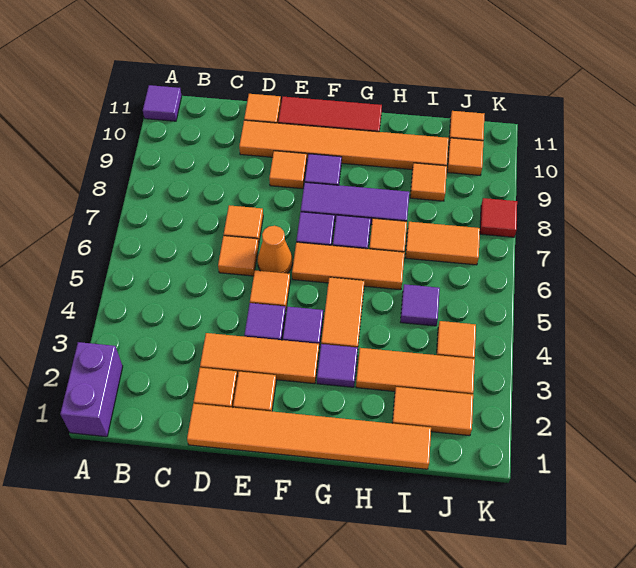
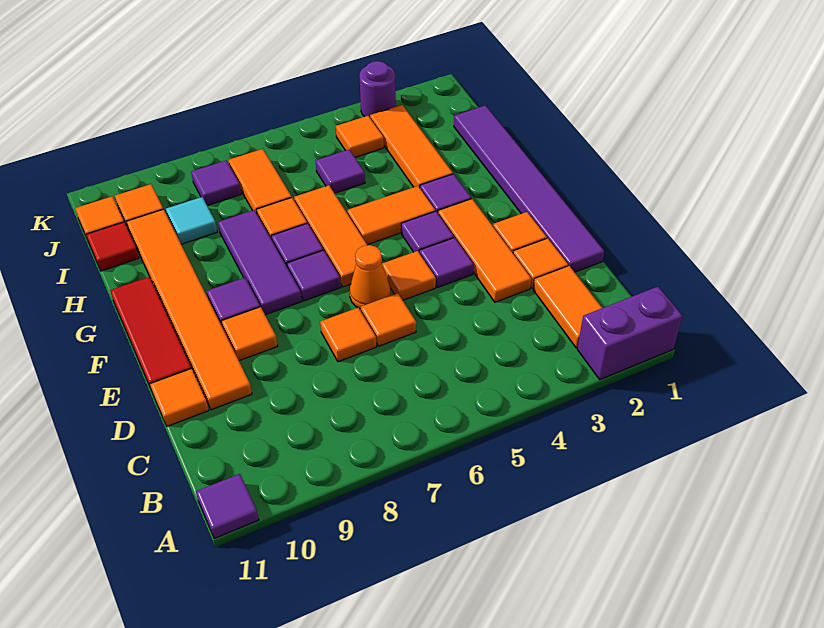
orange 1x6 tile [187,404,431,469] -> purple 1x6 tile [454,105,604,272]
orange 1x2 tile [392,387,473,436] -> orange 1x2 tile moved to [533,266,602,348]
orange 1x1 tile [410,163,447,201] -> cyan 1x1 tile [166,197,217,244]
none -> purple 1x1 tile [191,161,241,206]
none -> purple 1x1 round brick [359,61,396,117]
red 1x1 tile [480,198,517,237] -> red 1x1 tile moved to [86,222,139,271]

